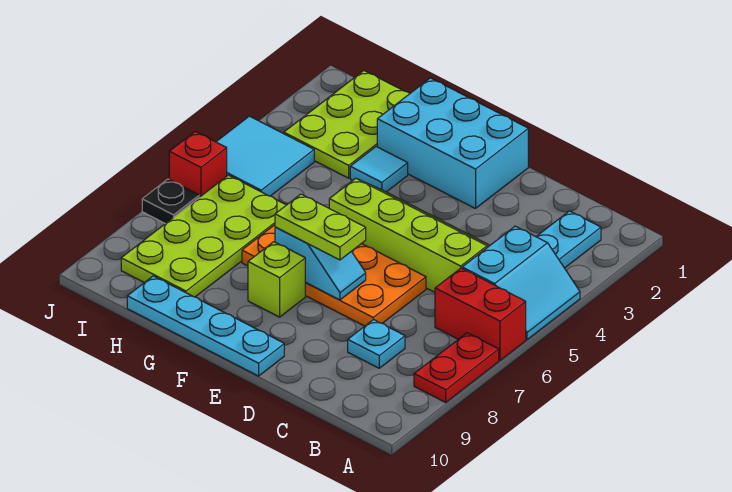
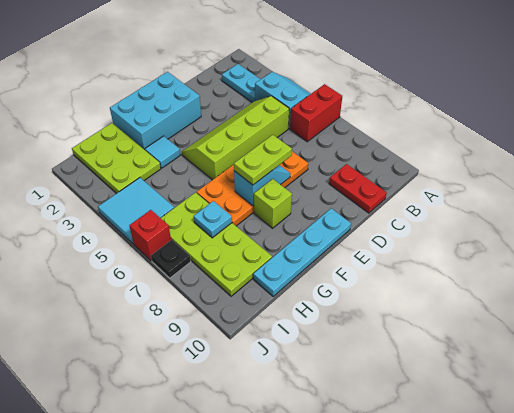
red 1x2 plate [414,333,499,402] -> red 1x2 plate moved to [329,164,387,213]
cyan 1x1 plate [348,319,405,368] -> cyan 1x1 plate moved to [194,201,232,238]

